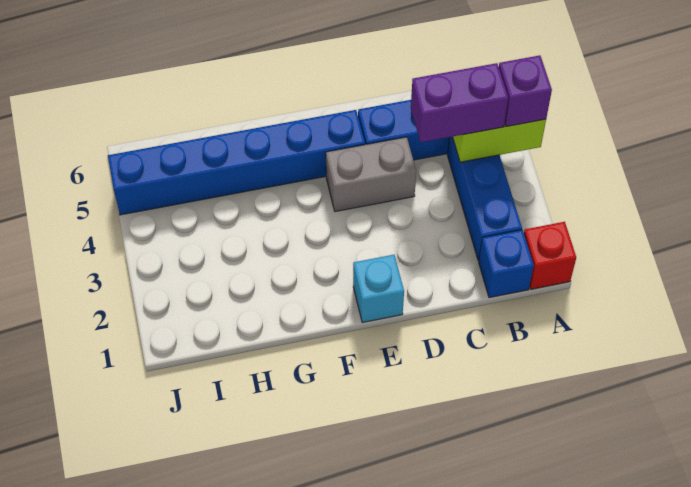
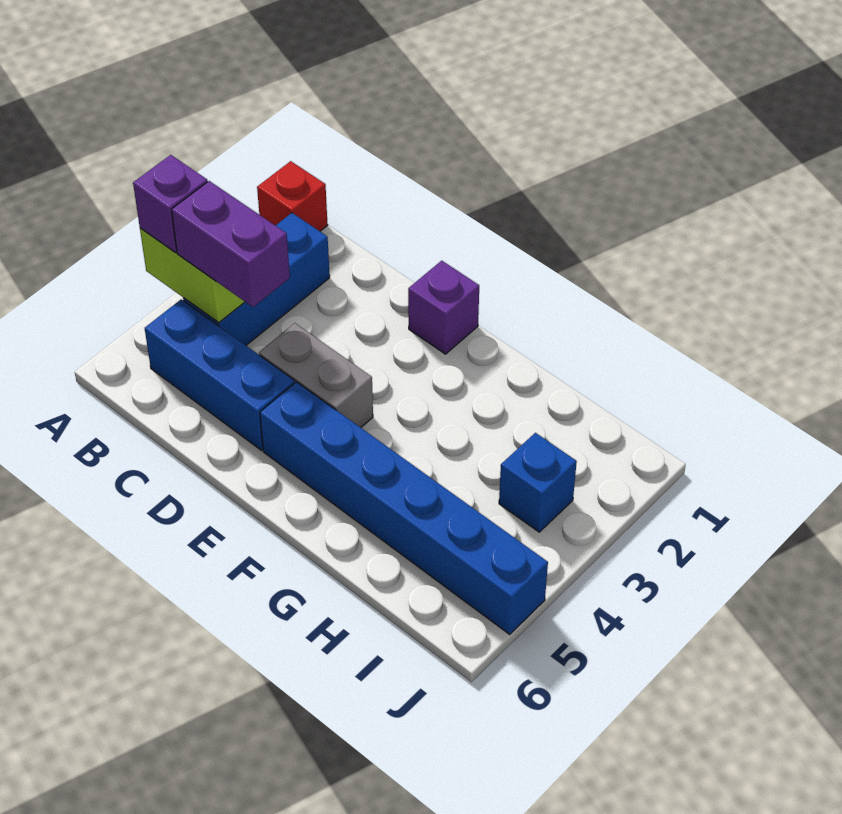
blue 1x1 brick [479,230,534,298] -> blue 1x1 brick moved to [499,433,577,532]
cyan 1x1 brick [353,255,404,323] -> purple 1x1 brick [408,261,479,354]

